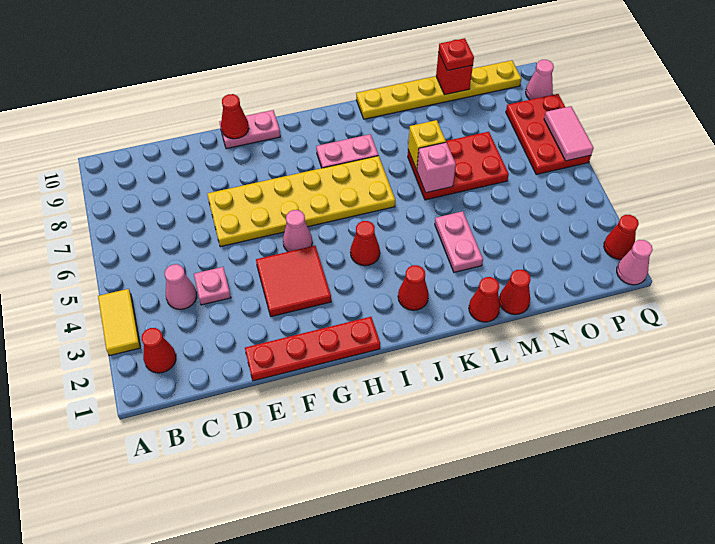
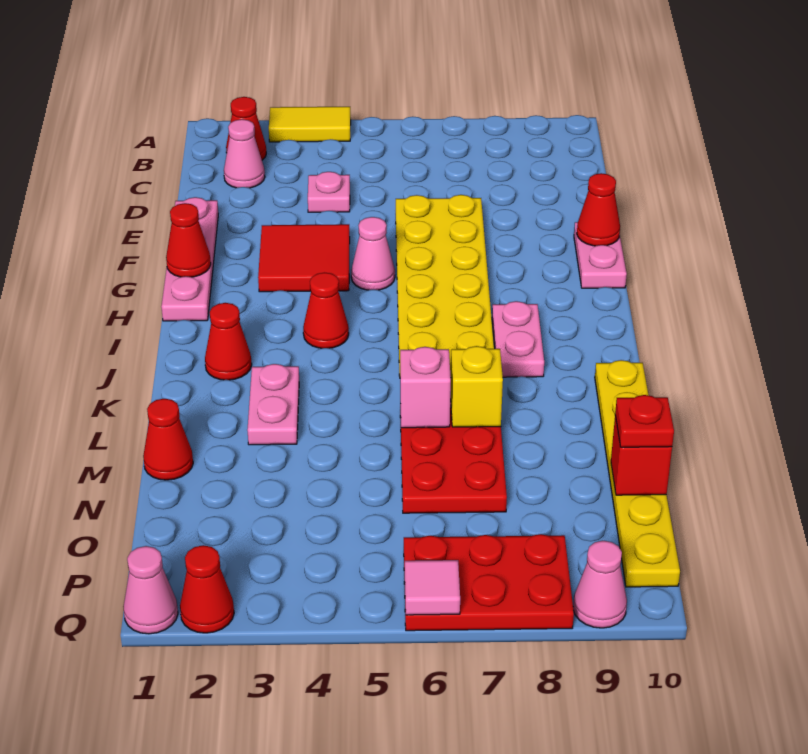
pink 1x1 cone [165,264,197,309] -> pink 1x1 cone moved to [224,119,265,188]
red 1x4 plate [245,317,380,381] -> pink 1x4 plate [161,197,218,321]
red 1x1 cone [469,277,500,322] -> red 1x1 cone moved to [166,203,211,277]
pink 1x2 plate [435,211,483,272] -> pink 1x2 plate turned to [247,364,299,445]
pink 1x2 tile [544,106,594,161] -> pink 1x1 tile [405,560,460,615]

